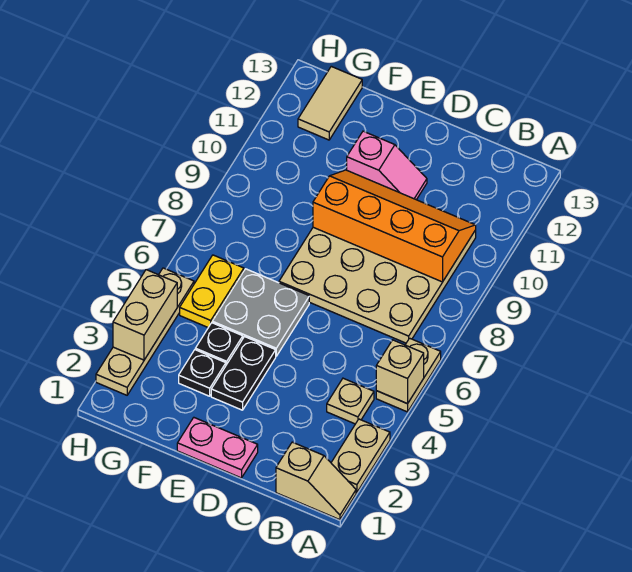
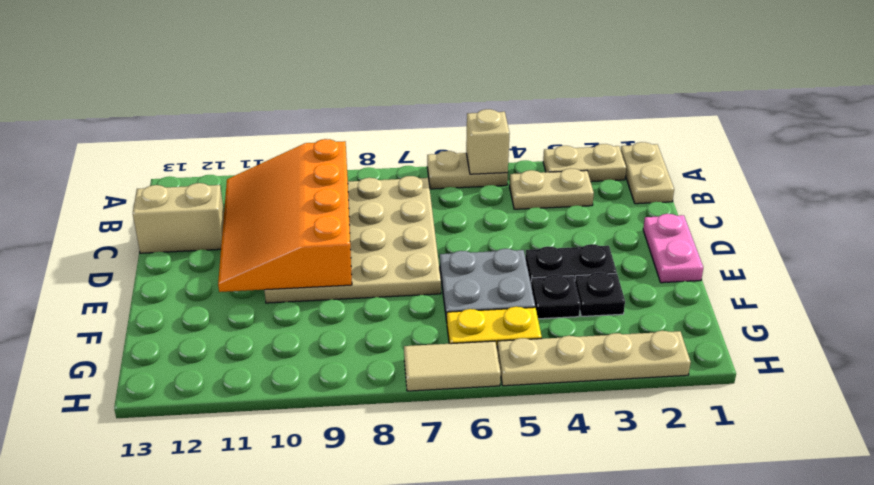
tan 1x2 slope [276,442,356,520] -> tan 1x2 plate [621,142,674,204]
tan 1x1 plate [327,378,374,424] -> tan 1x2 plate [509,169,594,209]
orange 2x4 slope [313,170,476,282] -> orange 3x4 slope [218,139,352,292]
pink 1x2 slope [347,131,427,200] -> none
tan 1x2 tile [298,66,362,140] -> tan 1x2 tile moved to [404,341,501,391]
tan 1x2 brick [113,270,177,360] -> tan 1x2 brick moved to [133,183,224,253]

